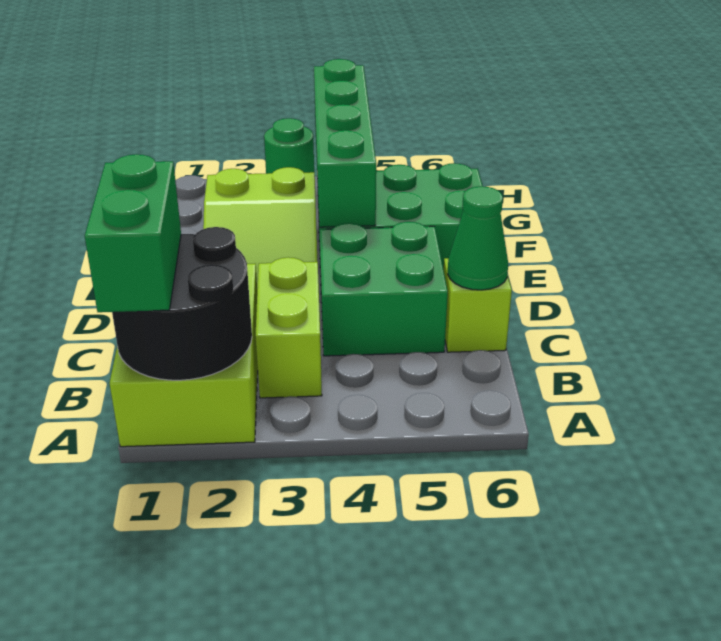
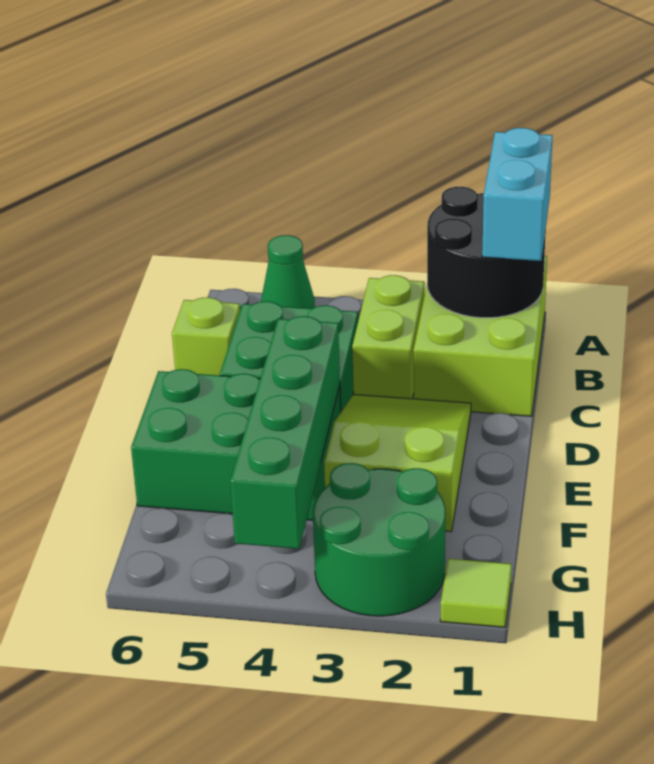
green 1x2 brick [85,154,181,312] -> cyan 1x2 brick [482,128,553,261]
green 1x1 cone [448,186,508,290] -> green 1x1 cone moved to [261,235,315,309]
none -> lime 1x1 tile [440,559,512,627]
green 1x1 round brick [264,118,314,174] -> green 2x2 round brick [313,463,445,616]

